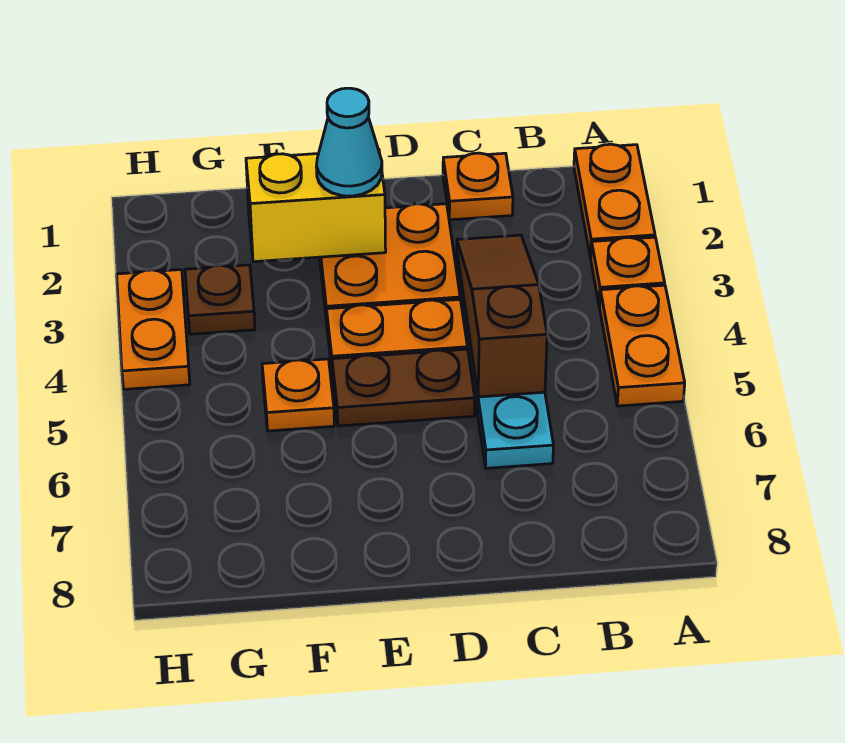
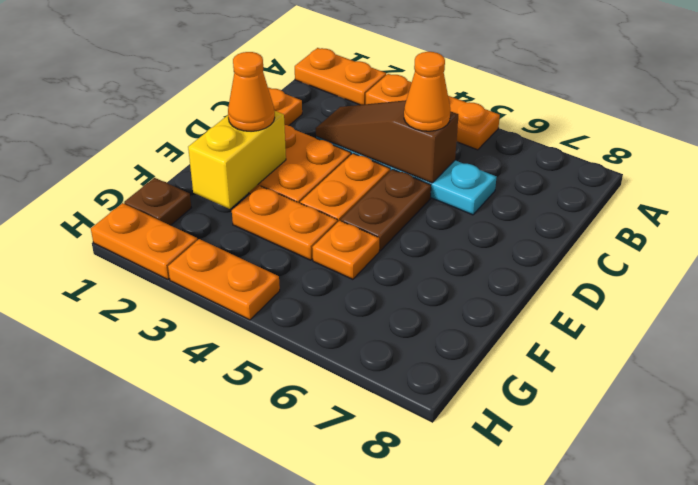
none -> orange 1x1 cone [404,52,450,131]
cyan 1x1 cone [316,88,382,196] -> orange 1x1 cone [228,52,275,131]
none -> orange 1x2 plate [232,186,338,260]
brown 1x1 plate [185,265,255,334] -> brown 1x1 plate moved to [124,178,191,225]
none -> orange 1x2 plate [91,203,197,280]

